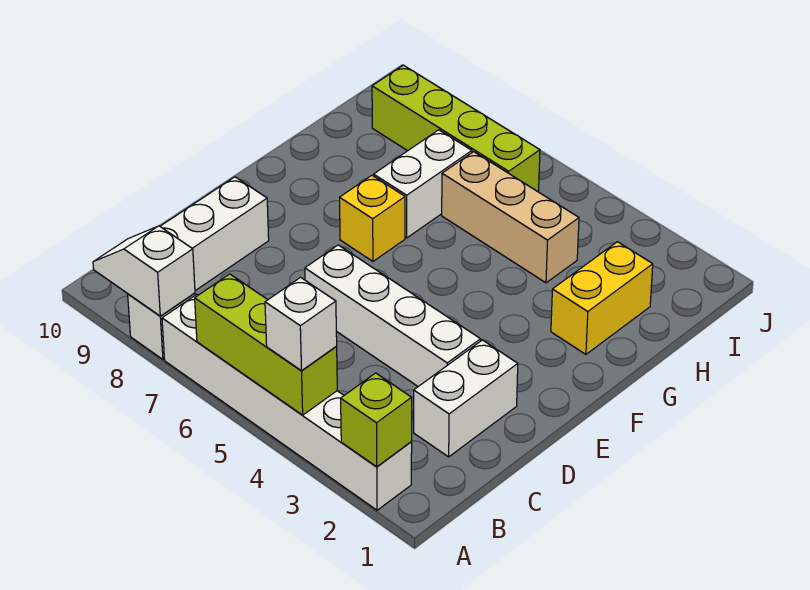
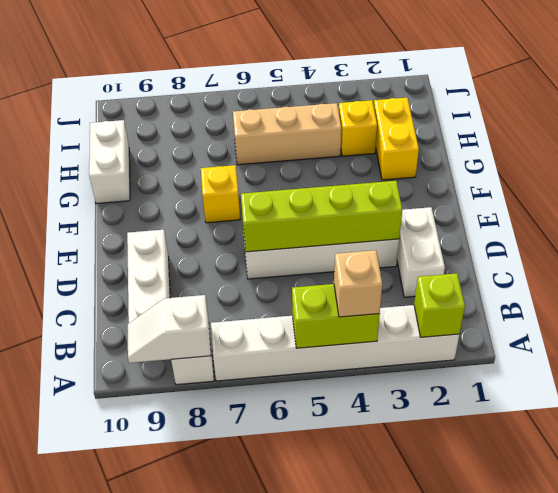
lime 1x3 brick [195,274,337,415] -> lime 1x2 brick [292,284,380,348]
white 1x1 brick [265,277,337,371] -> tan 1x1 brick [334,250,382,317]
white 1x2 brick [374,130,472,238] -> white 1x2 brick moved to [89,120,130,204]
none -> yellow 1x1 brick [339,100,377,156]
lime 1x4 brick [372,65,540,192] -> lime 1x4 brick moved to [241,181,402,252]

